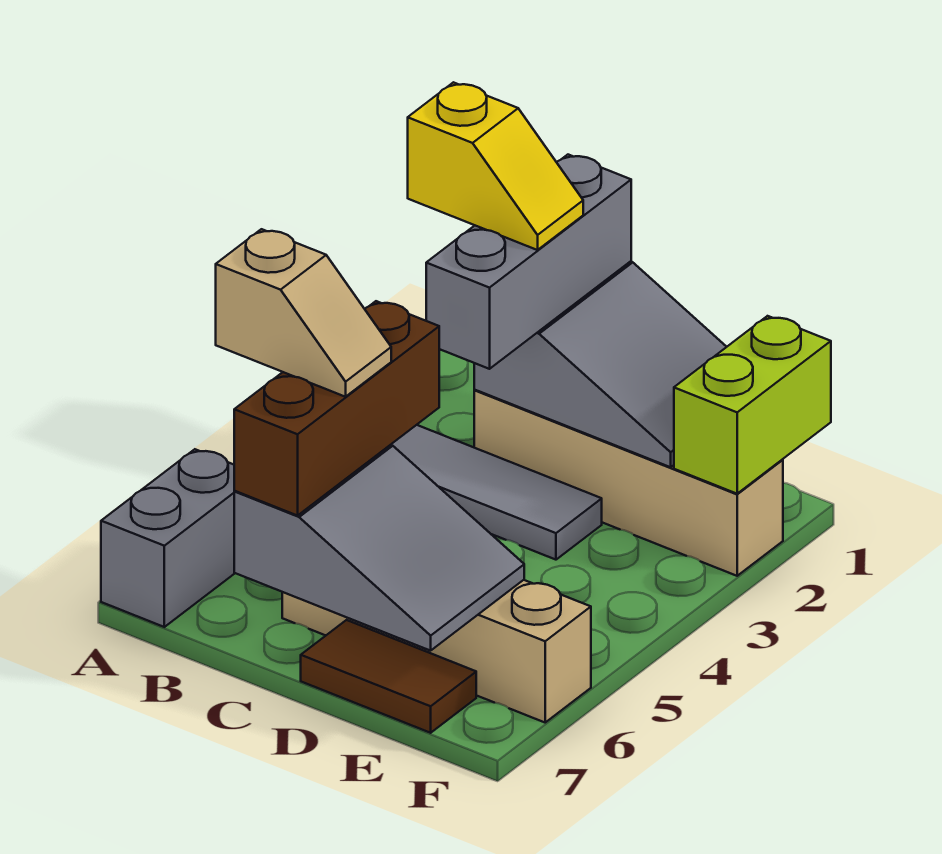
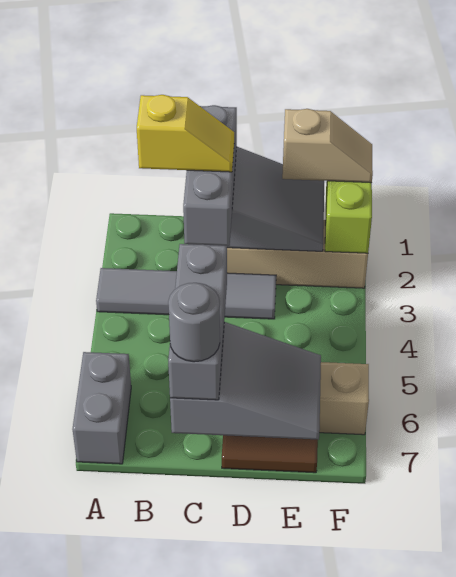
tan 1x2 slope [216,229,391,397] -> tan 1x2 slope moved to [282,109,373,183]
brown 1x3 brick [234,301,439,516] -> grey 1x3 brick [168,244,227,400]
none -> grey 1x1 round brick [168,283,220,362]

